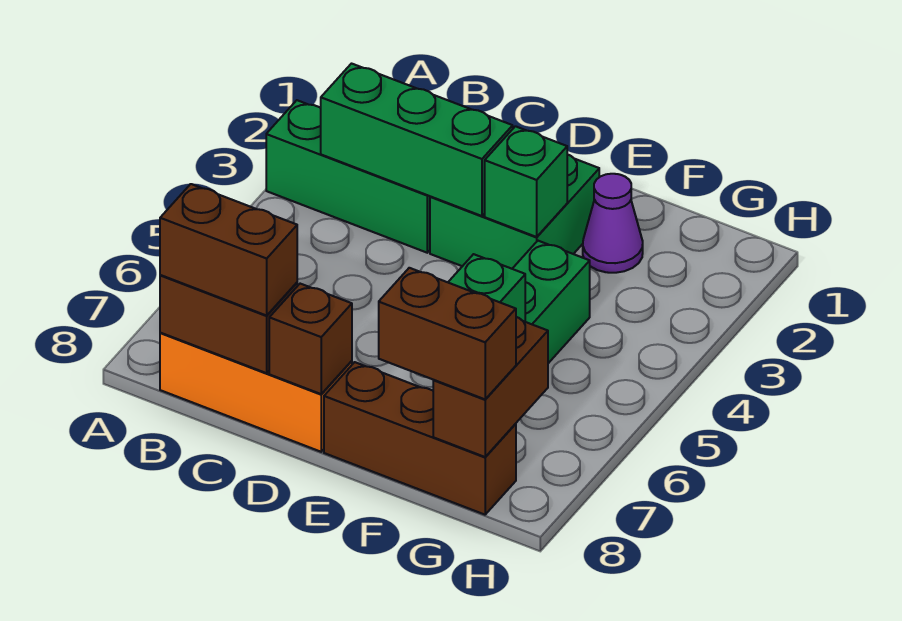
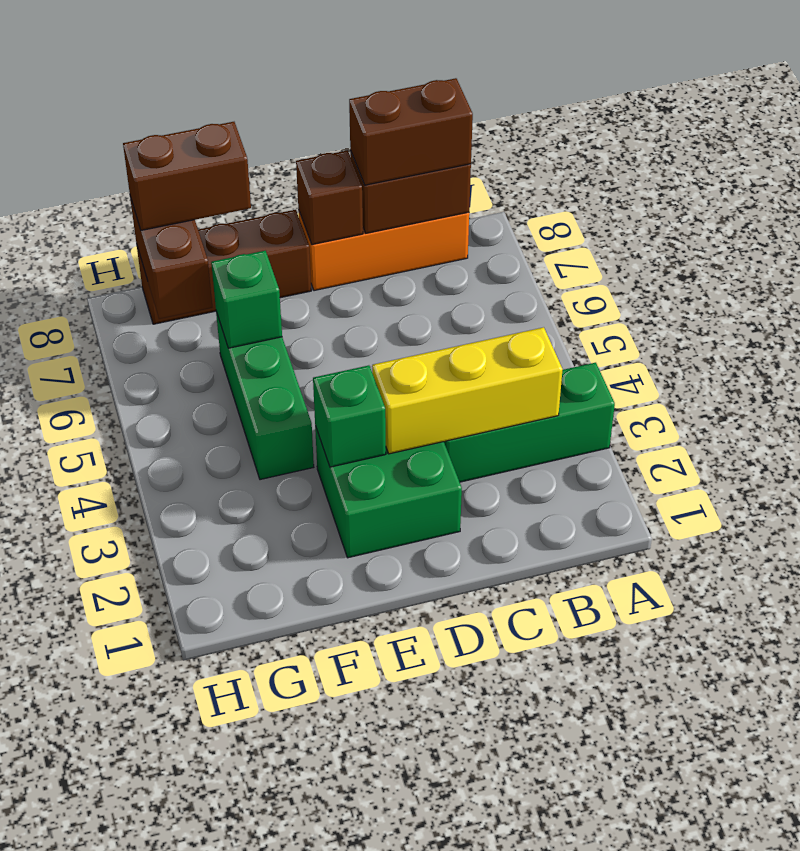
green 1x3 brick [321,64,513,216] -> yellow 1x3 brick [372,327,563,454]
purple 1x1 cone [583,174,643,273] -> none

